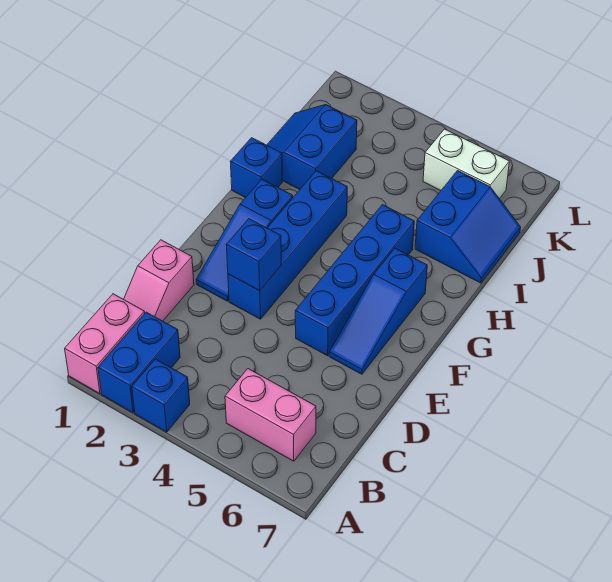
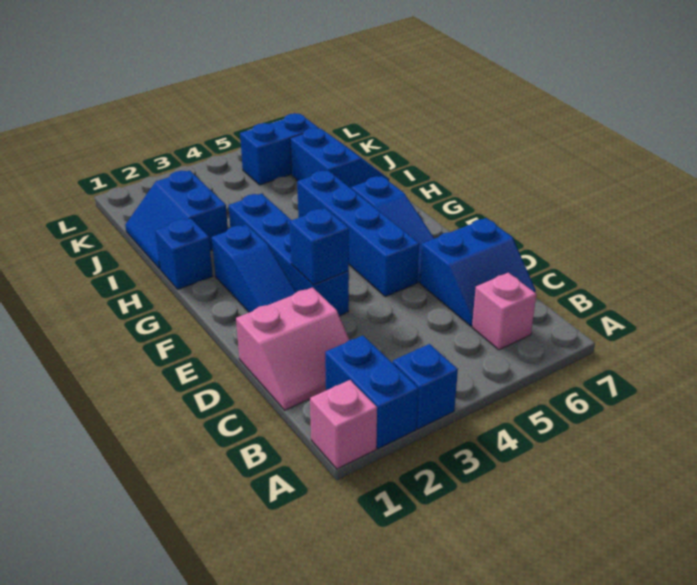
pink 1x2 brick [65,294,145,394] -> pink 1x1 brick [310,380,377,469]
pink 1x2 brick [225,369,316,461] -> pink 1x1 brick [472,273,536,350]
pink 1x2 slope [124,240,194,321] -> pink 2x2 slope [236,287,349,410]
none -> blue 2x2 slope [420,218,536,326]
white 1x2 brick [423,129,509,199] -> blue 1x2 brick [240,113,319,185]

